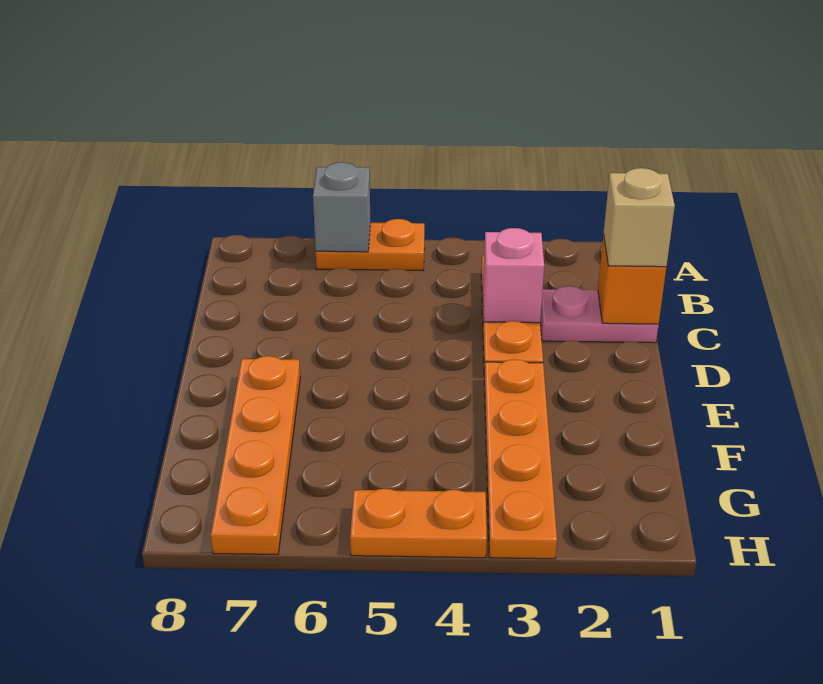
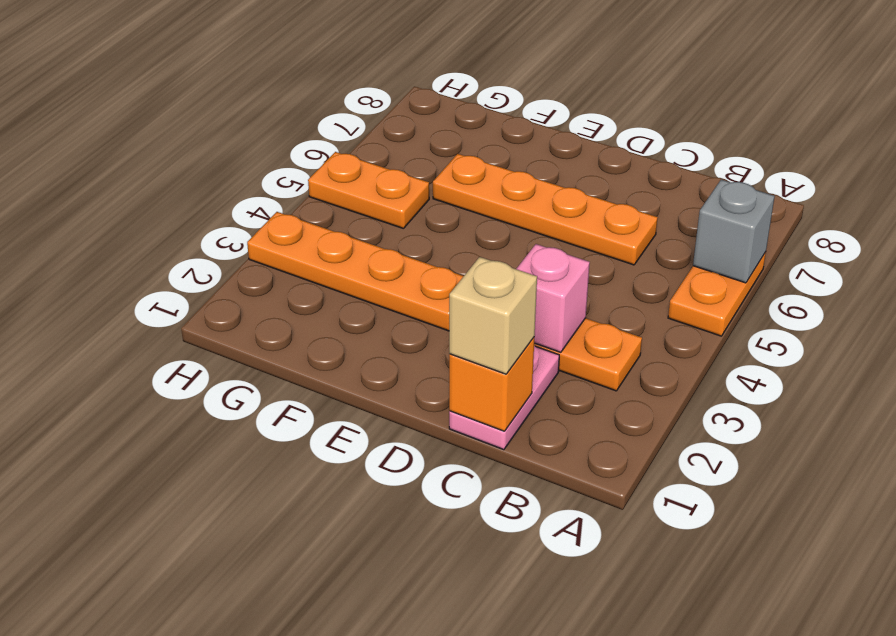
orange 1x4 plate [210,356,300,555] -> orange 1x4 plate moved to [433,154,658,265]
orange 1x2 plate [350,489,487,558] -> orange 1x2 plate turned to [308,152,429,229]

